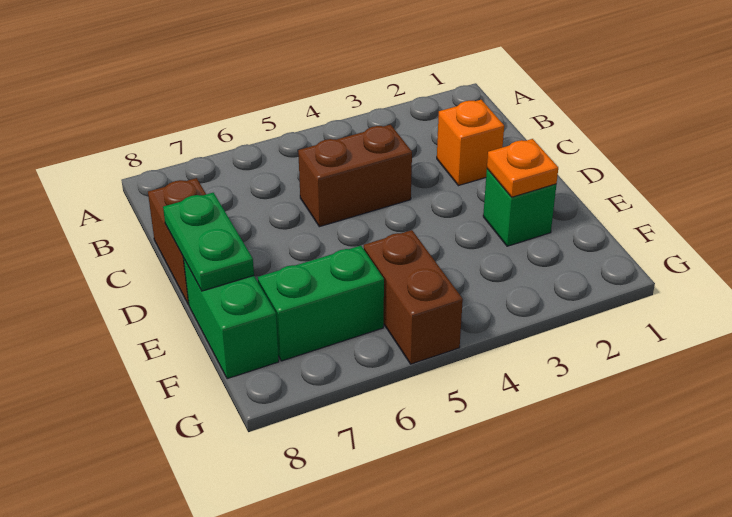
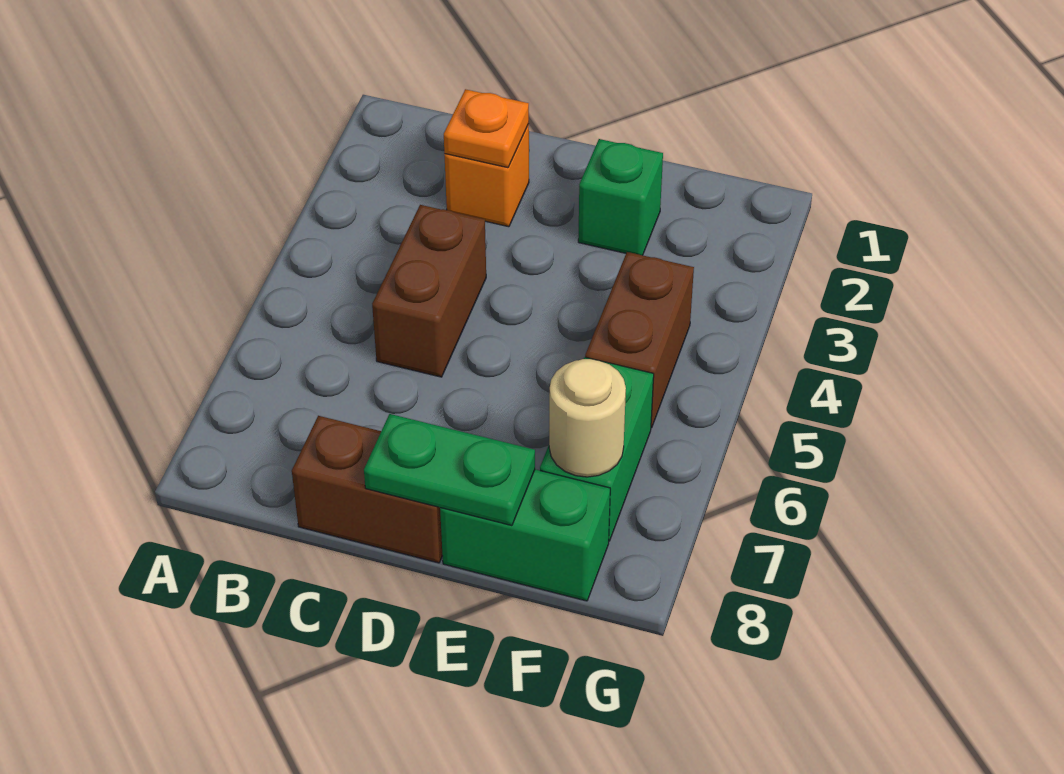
orange 1x1 plate [487,139,558,197] -> orange 1x1 plate moved to [444,89,529,168]
brown 1x2 brick [364,230,463,364] -> brown 1x2 brick turned to [585,252,694,428]
none -> tan 1x1 round brick [549,359,626,477]

